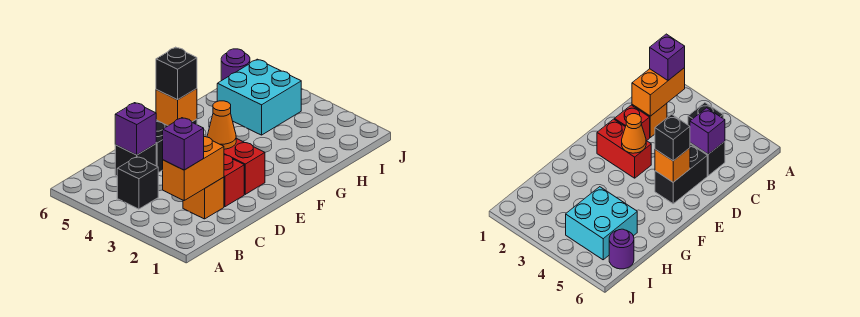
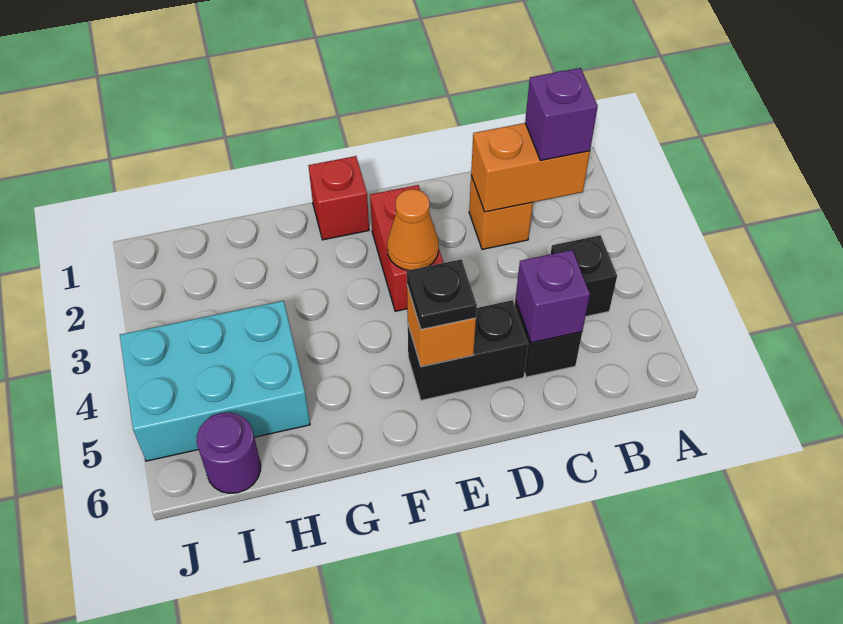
red 1x1 brick [224,155,244,207] -> red 1x1 brick moved to [308,156,369,240]
black 1x1 brick [156,47,197,100] -> black 1x1 plate [407,259,477,329]
cyan 2x2 brick [217,59,301,135] -> cyan 2x3 brick [120,301,310,461]

